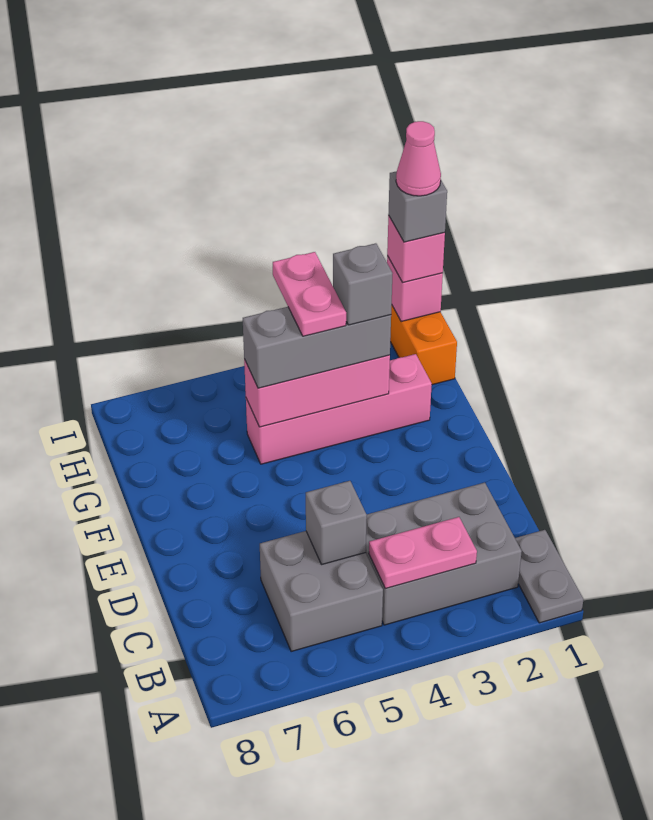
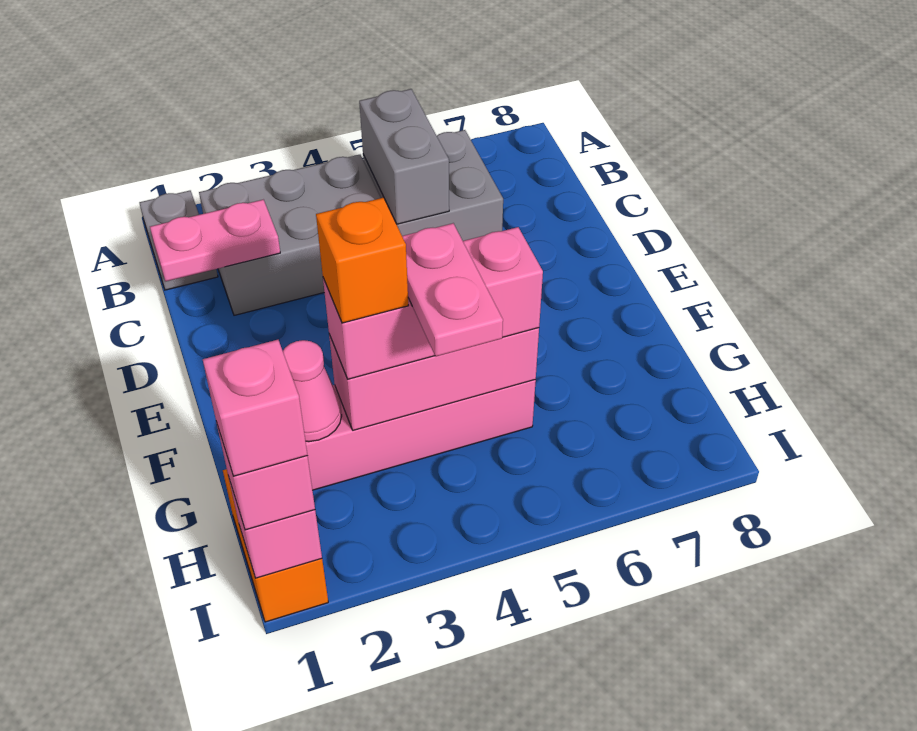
pink 1x2 plate [369,517,477,588] -> pink 1x2 plate moved to [150,200,280,281]
grey 1x1 brick [306,481,367,565] -> grey 1x2 brick [359,89,449,224]
grey 1x3 brick [243,307,391,388] -> pink 1x3 brick [323,227,543,379]
grey 1x1 brick [333,243,393,325] -> orange 1x1 brick [316,198,408,323]
grey 1x1 brick [388,171,447,242] -> pink 1x1 brick [203,340,307,476]
pink 1x1 cone [396,121,441,196] -> pink 1x1 cone moved to [283,340,342,442]

